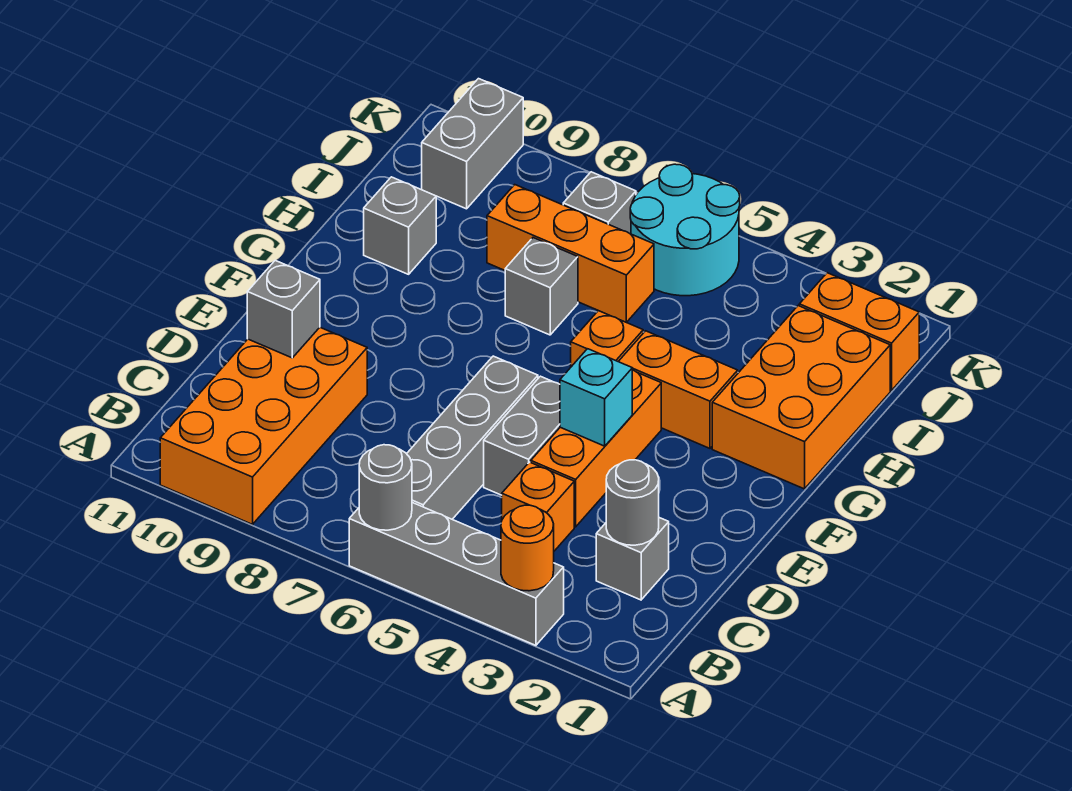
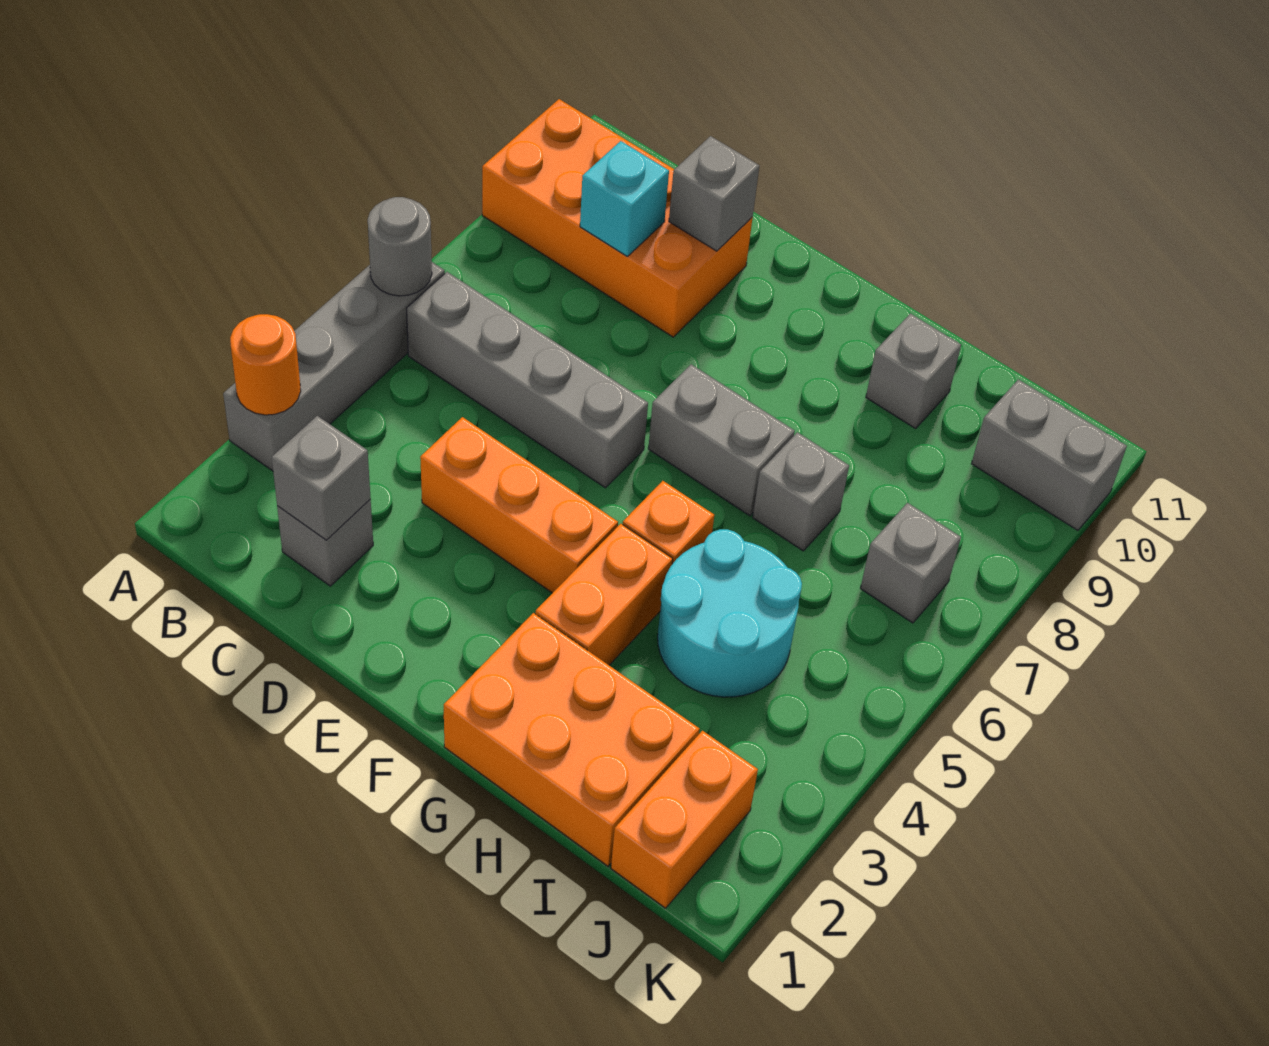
grey 1x1 round brick [606,460,659,545] -> grey 1x1 brick [272,416,371,540]
orange 1x1 brick [502,462,574,551] -> none
grey 1x2 brick [484,376,560,495] -> grey 1x2 brick moved to [648,364,795,516]
cyan 1x1 brick [560,349,632,446] -> cyan 1x1 brick moved to [580,141,669,256]
orange 1x3 brick [487,185,654,322] -> none
cyan 2x2 round brick [630,164,740,296] -> cyan 2x2 round brick moved to [658,529,802,697]

